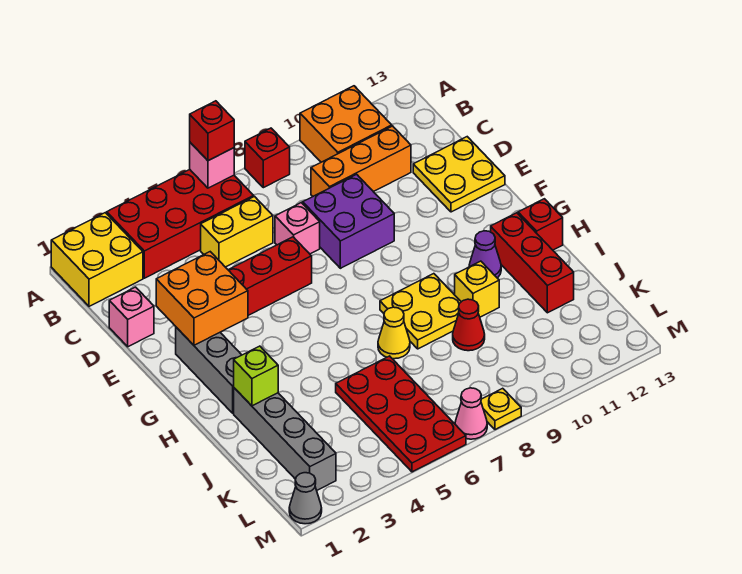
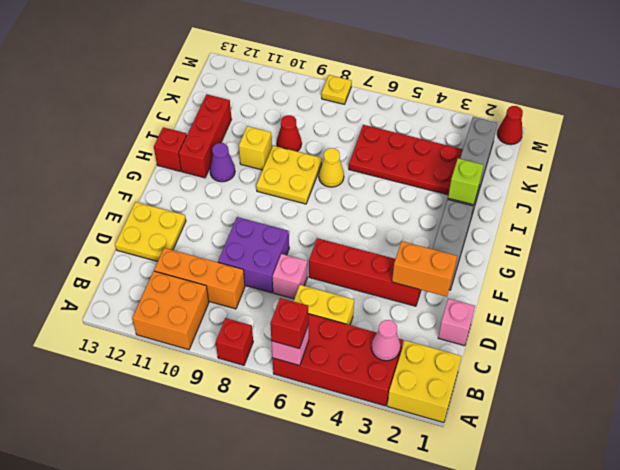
orange 2x2 brick [156,252,248,345] -> orange 1x2 brick [392,241,457,297]
red 2x4 plate [336,356,466,472] -> red 2x4 plate turned to [349,125,463,195]
grey 1x1 cone [289,473,322,524] -> red 1x1 cone [497,106,523,145]
pink 1x1 cone [455,388,487,439] -> pink 1x1 cone moved to [371,320,400,361]

